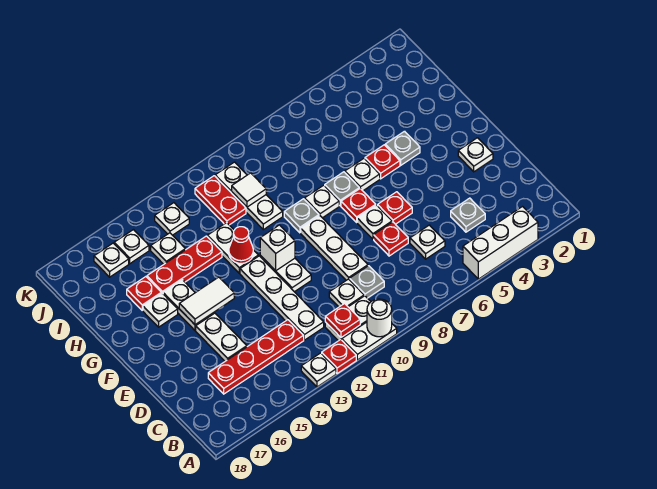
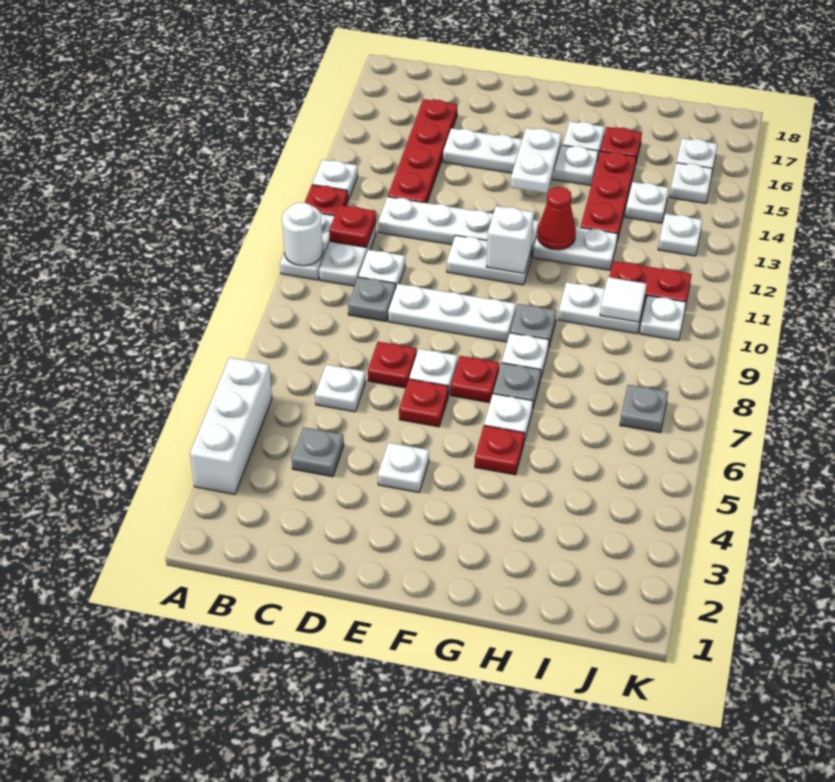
white 1x1 plate [458,138,493,172] -> white 1x1 plate moved to [378,443,429,493]
white 1x2 tile [179,277,234,325] -> white 1x2 plate [511,128,562,193]
grey 1x1 plate [385,131,420,165] -> grey 1x1 plate moved to [620,385,668,433]

